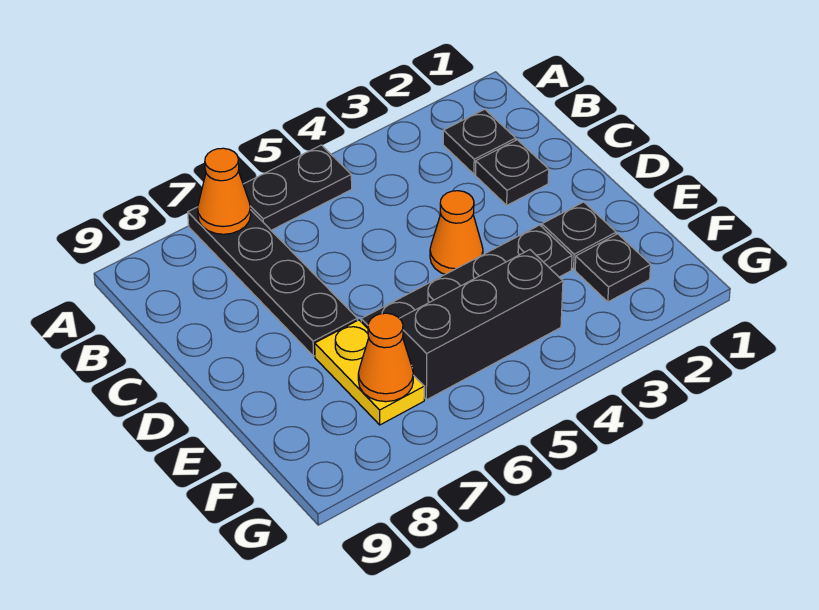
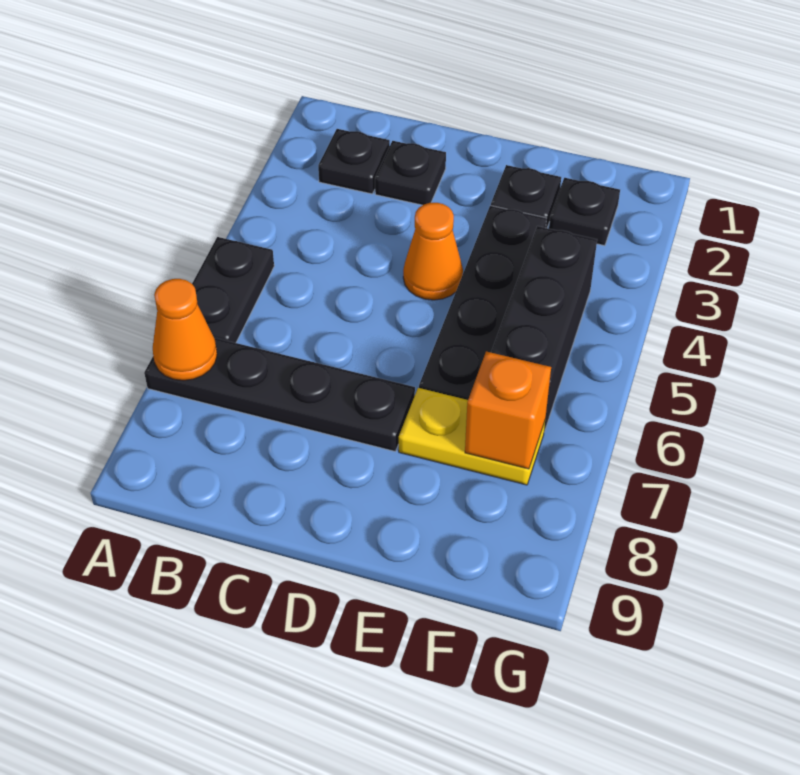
orange 1x1 cone [358,313,413,402] -> orange 1x1 brick [465,351,551,469]

